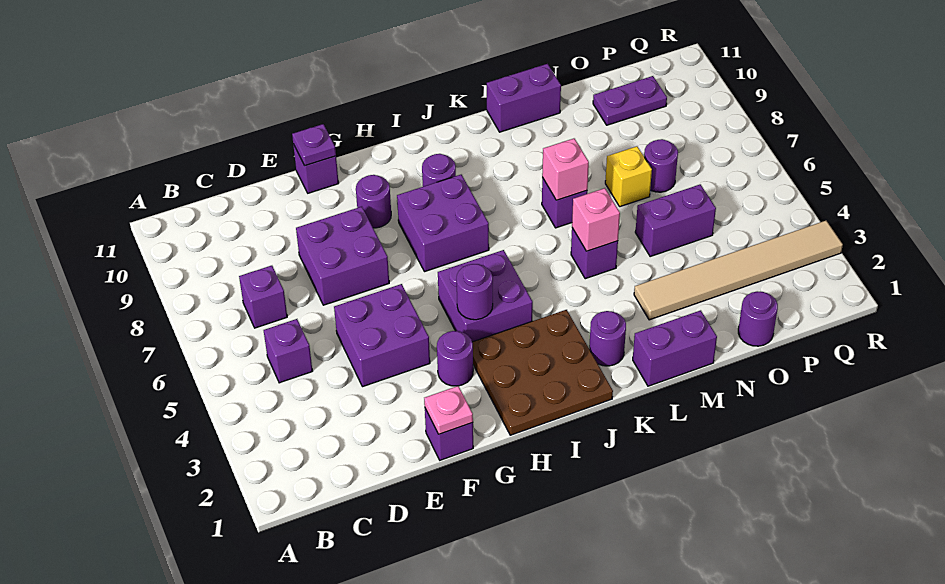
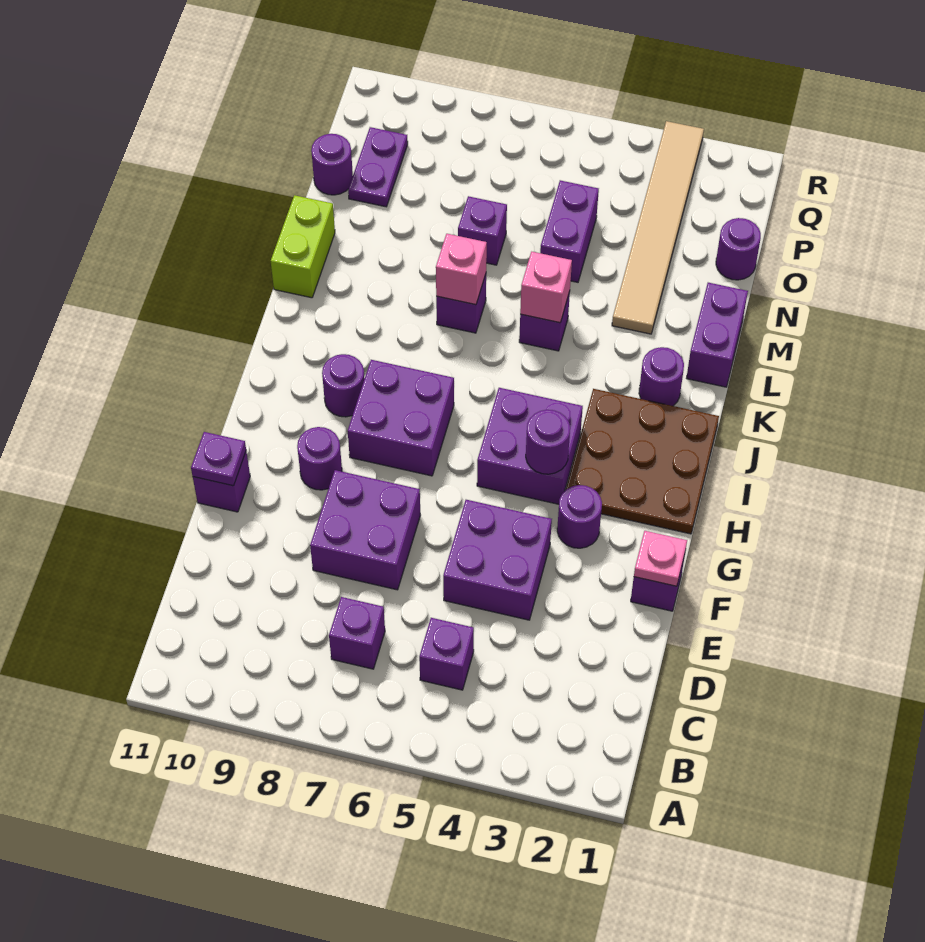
purple 1x2 brick [487,64,561,132] -> lime 1x2 brick [271,195,335,298]
yellow 1x1 brick [605,146,652,207] -> purple 1x1 brick [458,196,507,265]
purple 1x1 round brick [644,139,678,192] -> purple 1x1 round brick moved to [311,134,353,195]

